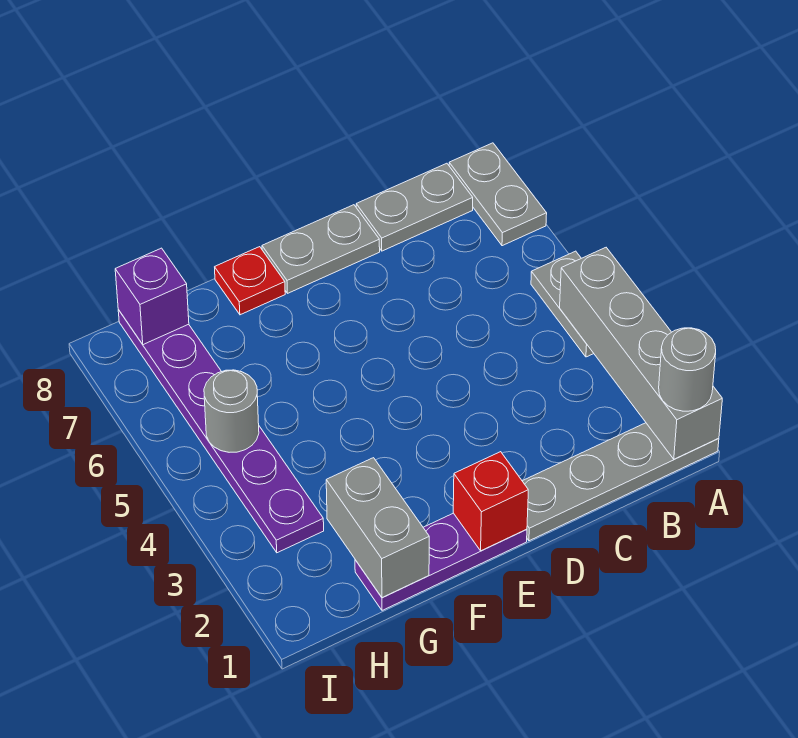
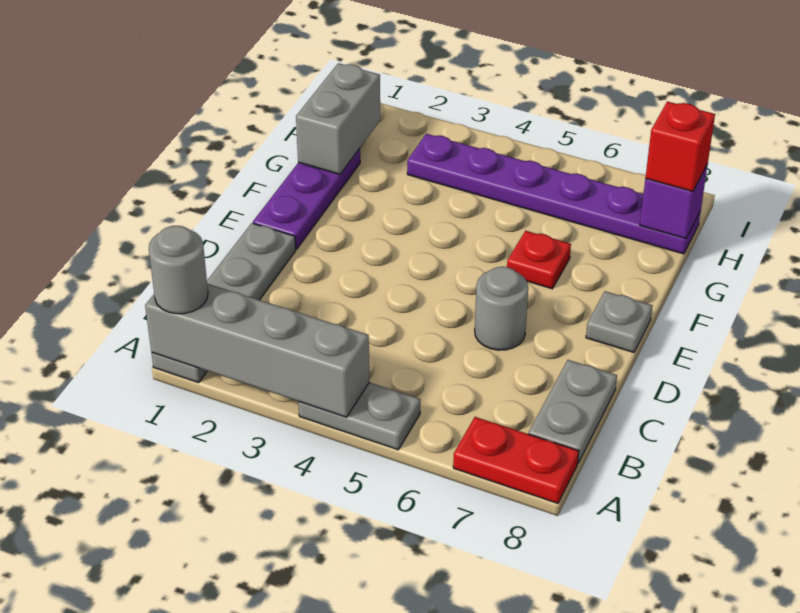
grey 1x2 plate [449,143,547,246] -> red 1x2 plate [453,417,579,503]
grey 1x2 plate [262,205,380,293] -> grey 1x1 plate [586,291,652,352]
red 1x1 brick [453,452,528,551] -> red 1x1 brick moved to [645,101,715,191]
red 1x1 plate [215,247,285,315] -> red 1x1 plate moved to [507,231,571,289]
grey 1x2 brick [326,458,429,598] -> grey 1x2 brick turned to [296,63,380,174]
grey 1x1 round brick [204,370,259,452] -> grey 1x1 round brick moved to [475,267,528,350]

